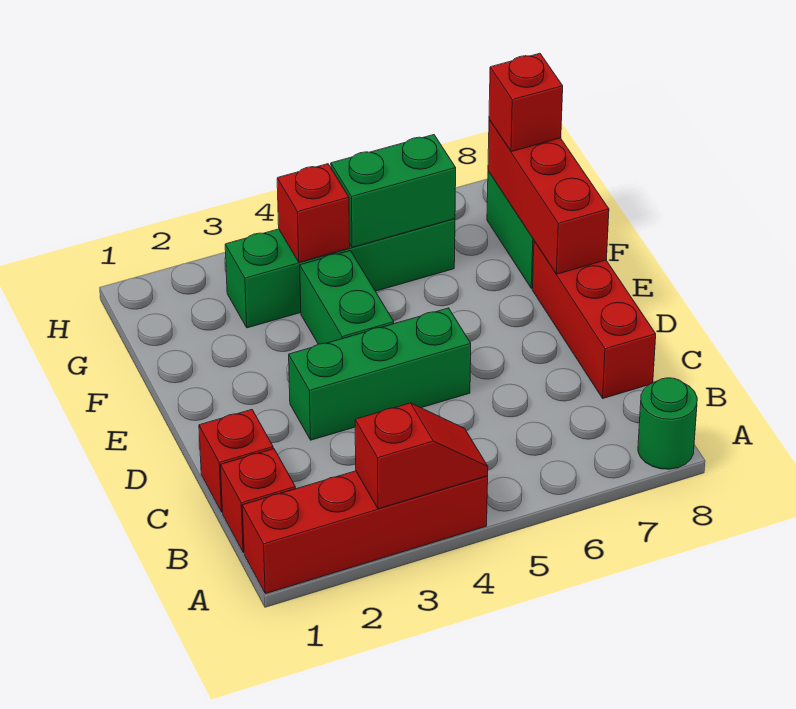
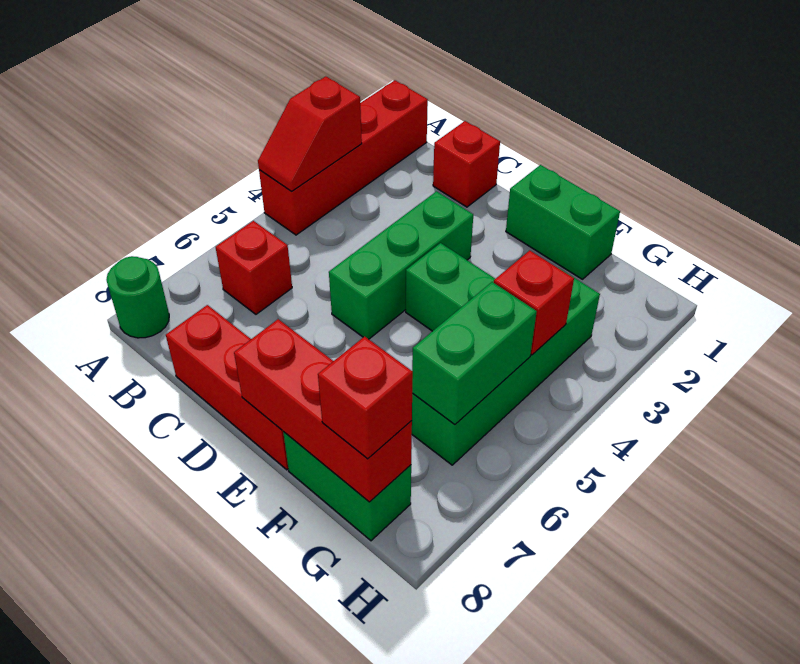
red 1x1 brick [220,449,296,553] -> red 1x1 brick moved to [215,221,292,314]
none -> green 1x2 brick [506,165,620,279]

